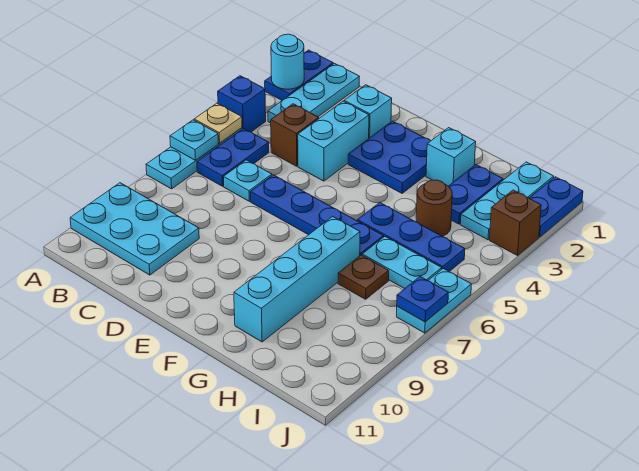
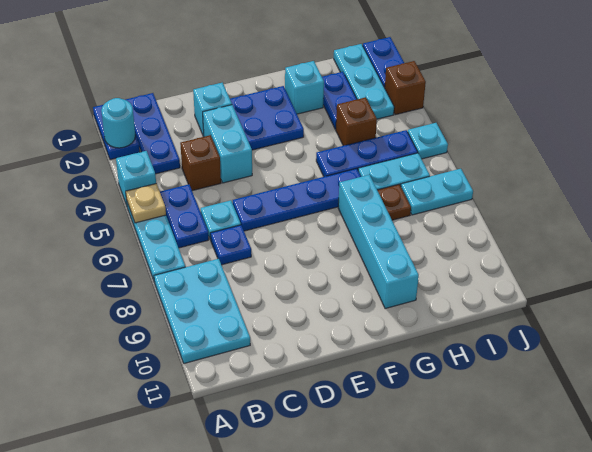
blue 1x1 brick [218,76,266,132] -> cyan 1x1 brick [116,151,156,206]
cyan 1x1 plate [170,120,218,160] -> cyan 1x1 plate moved to [408,123,448,159]
cyan 2x3 plate [70,183,199,275] -> cyan 2x3 plate turned to [154,259,250,363]
cyan 1x3 plate [268,64,360,123] -> blue 1x3 plate [125,93,180,174]
brown 1x1 round brick [416,180,452,236] -> brown 1x1 brick [336,97,377,146]
cyan 1x2 plate [397,268,471,333] -> cyan 1x2 plate turned to [401,169,473,215]
blue 1x1 plate [397,277,449,322] -> blue 1x1 plate moved to [210,225,251,265]

